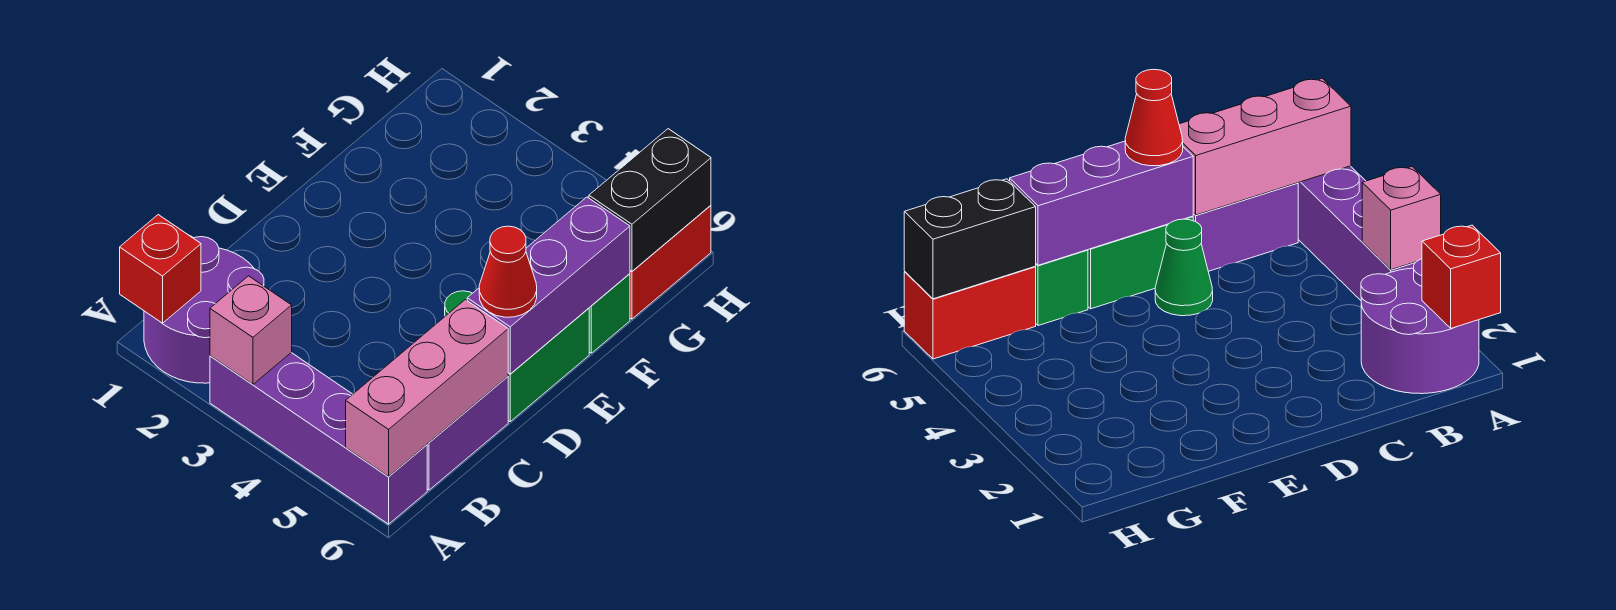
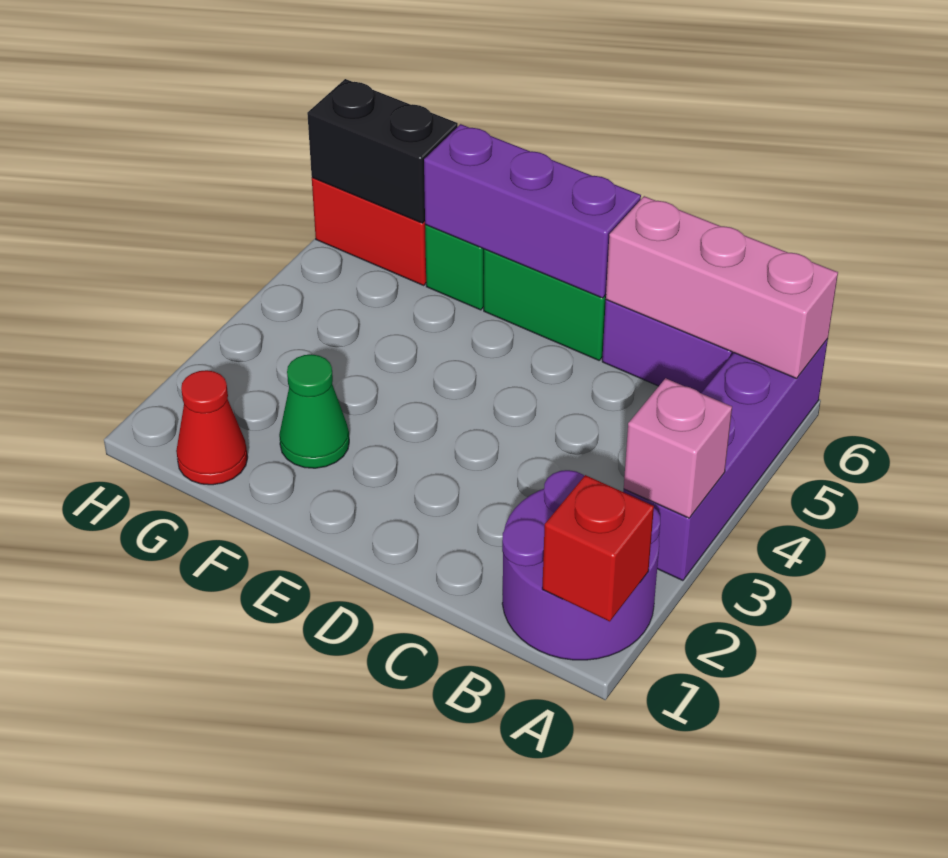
green 1x1 cone [1155,219,1213,316] -> green 1x1 cone moved to [279,354,349,468]
red 1x1 cone [479,226,537,317] -> red 1x1 cone moved to [176,370,248,485]

